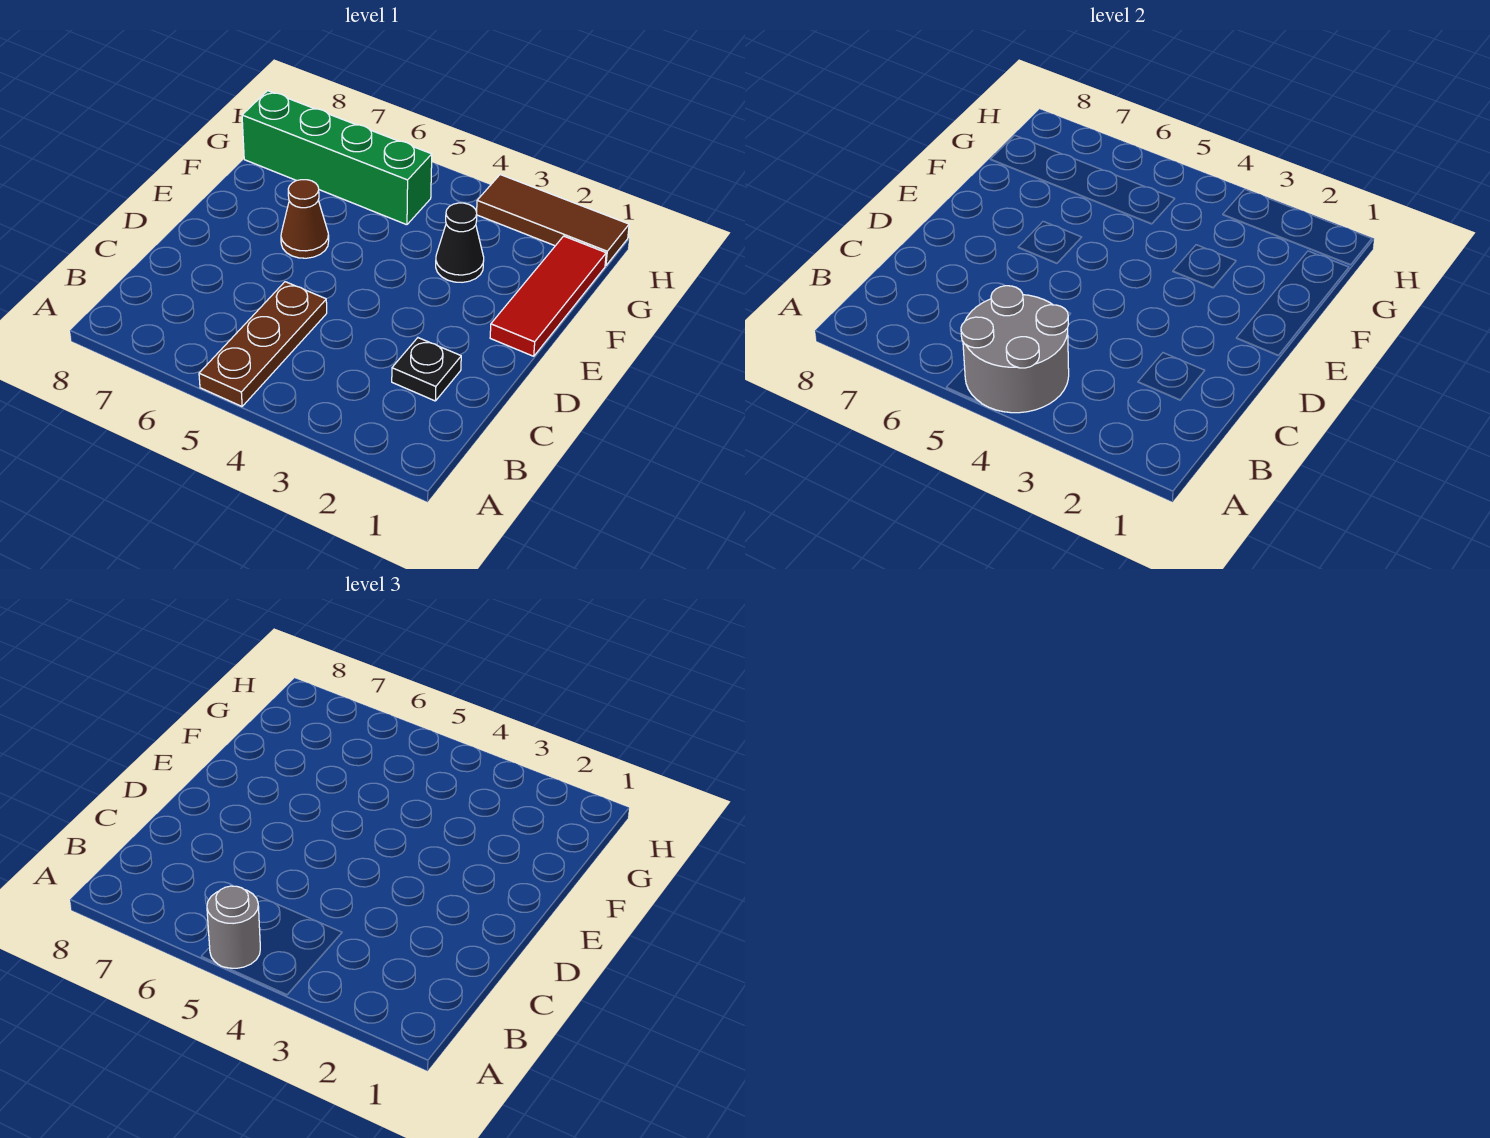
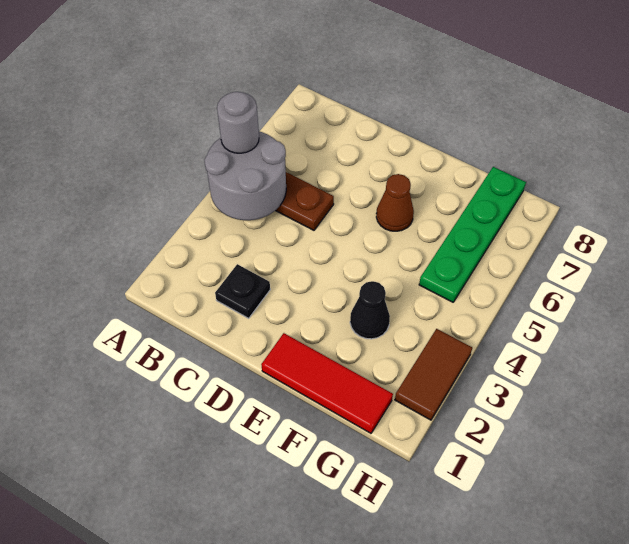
green 1x4 brick [242,91,432,225] -> green 1x4 plate [419,167,526,302]
brown 1x3 tile [477,175,629,266] -> brown 1x2 tile [395,329,472,420]

